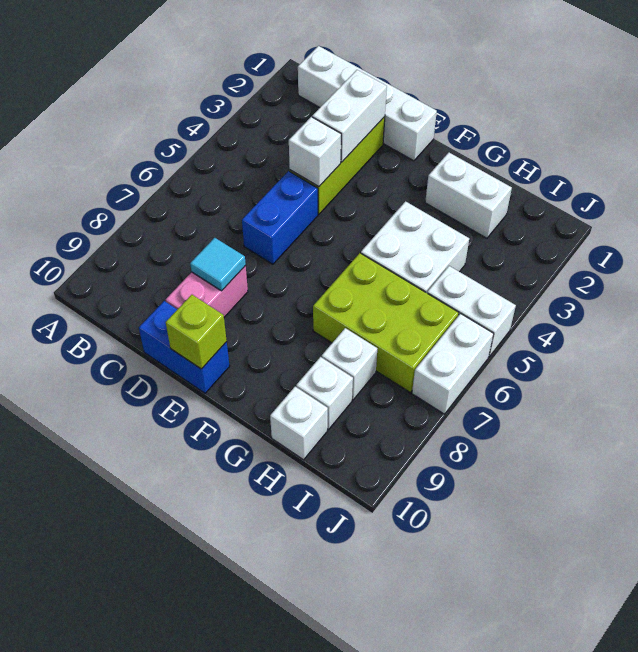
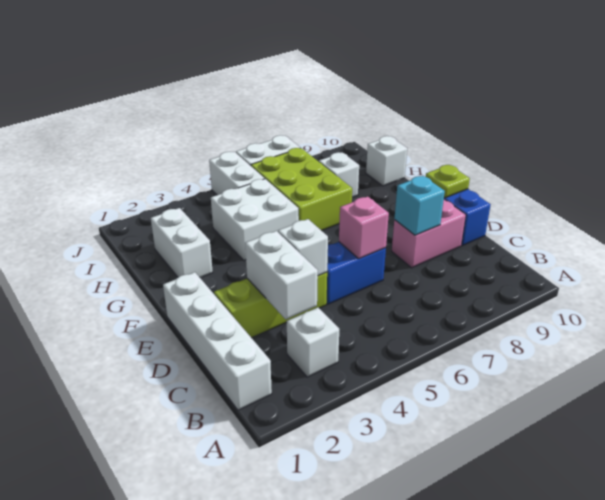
white 1x2 brick [312,70,387,162] -> white 1x2 brick turned to [245,231,318,319]
none -> pink 1x1 brick [339,197,389,259]
cyan 1x1 tile [190,238,246,291] -> cyan 1x1 brick [394,176,445,235]
lime 1x1 brick [166,295,227,369] -> lime 1x1 plate [426,165,470,198]
white 1x1 brick [296,357,353,429] -> white 1x1 brick moved to [287,308,339,377]

